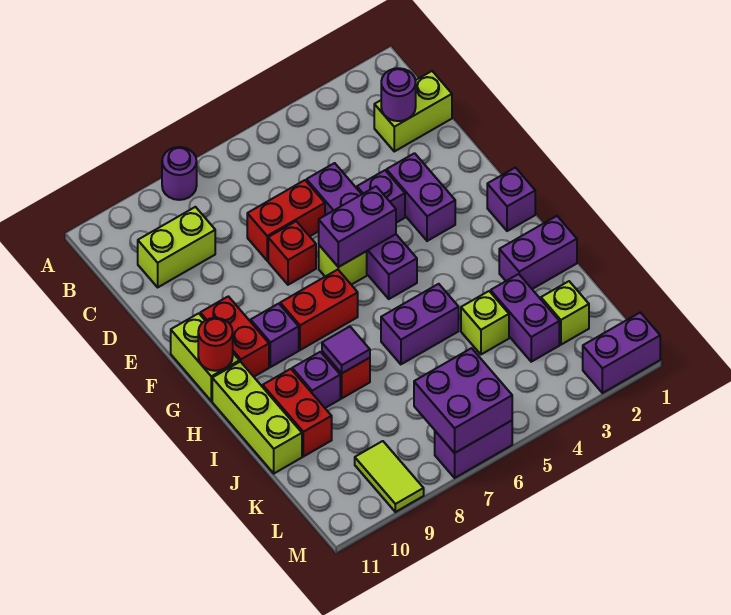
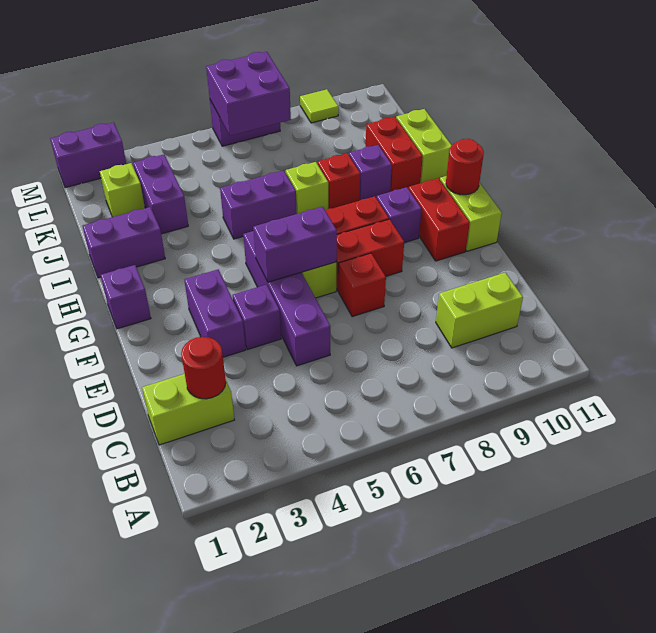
purple 1x1 round brick [162,147,197,200] -> none
purple 1x1 round brick [381,68,416,121] -> red 1x1 round brick [181,337,226,399]
red 1x2 brick [247,180,325,261] -> red 1x2 brick moved to [336,219,404,291]
lime 1x3 brick [212,362,302,473] -> lime 1x2 brick [396,109,452,183]
purple 1x1 tile [322,327,370,373] -> none
lime 1x1 brick [461,291,509,354] -> lime 1x1 brick moved to [286,162,328,214]
lime 1x2 tile [355,441,424,512] -> lime 1x1 tile [300,89,339,123]

